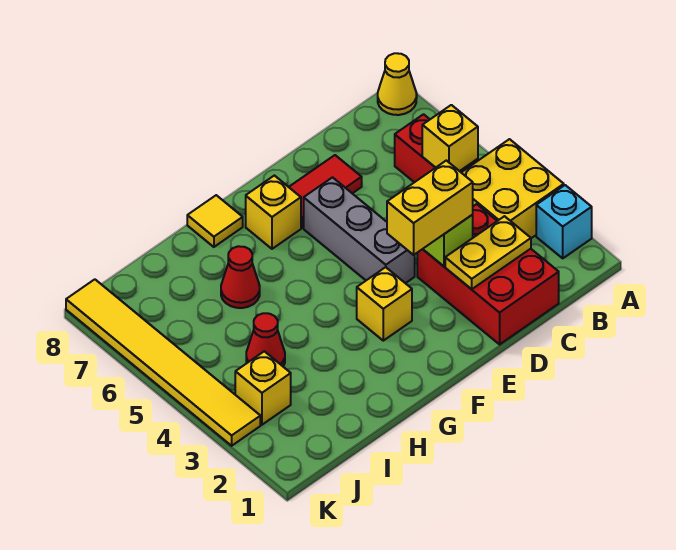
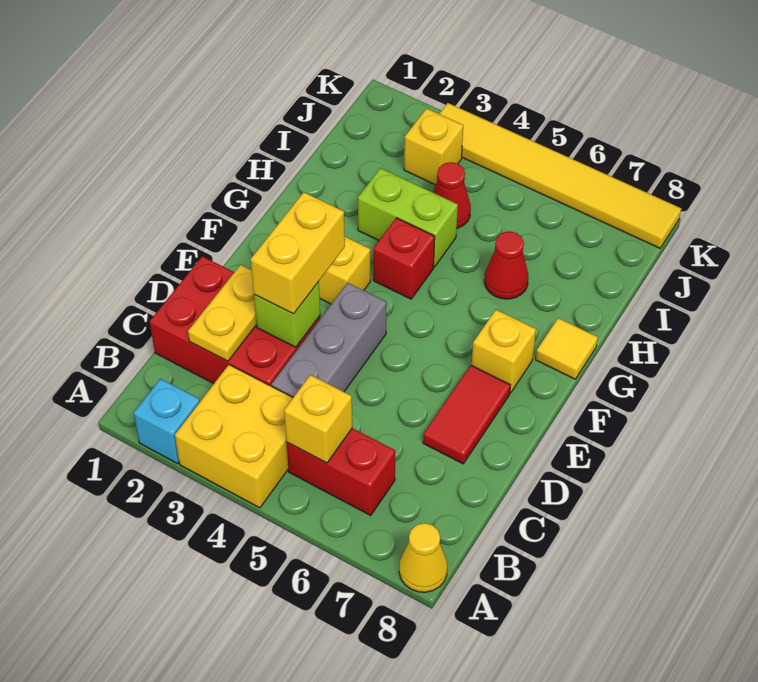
grey 1x3 brick [304,177,415,283] -> grey 1x3 brick turned to [271,283,387,397]
none -> red 1x1 brick [373,218,435,299]
none -> lime 1x2 brick [358,168,458,267]

